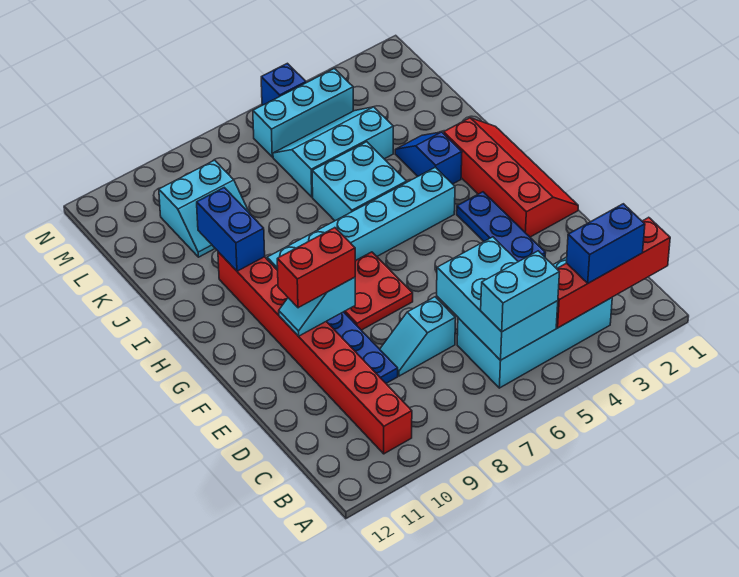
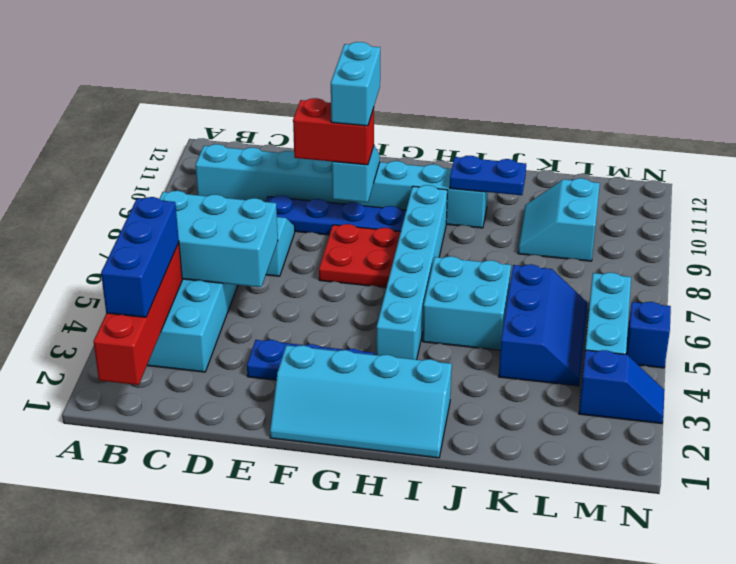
blue 1x2 brick [566,204,645,283] -> blue 1x3 brick [101,197,179,317]
cyan 1x2 brick [481,251,559,332] -> cyan 1x2 brick moved to [331,42,380,126]
red 1x8 brick [218,252,412,454] -> cyan 1x8 brick [195,144,488,228]
red 2x4 slope [443,118,578,237] -> cyan 2x4 slope [270,345,452,458]
red 1x2 brick [277,228,355,308] -> red 1x2 brick turned to [293,98,374,165]
blue 1x2 slope [395,132,462,184] -> blue 1x2 slope moved to [579,350,664,424]
blue 1x2 brick [197,188,265,271] -> blue 1x2 plate [450,156,526,195]
cyan 2x3 slope [273,107,393,197] -> blue 2x3 slope [499,264,588,386]

